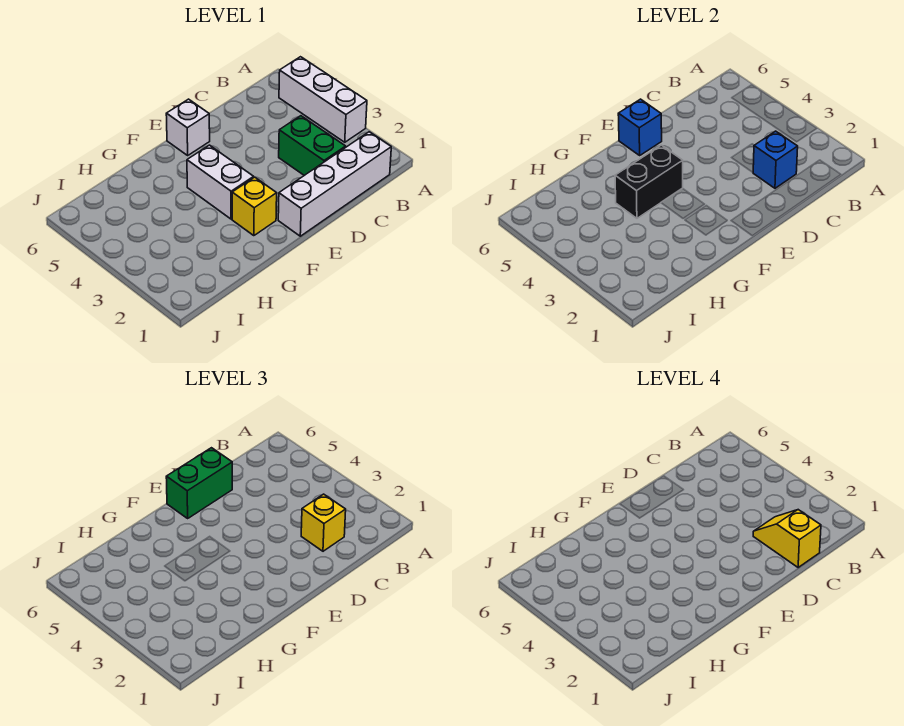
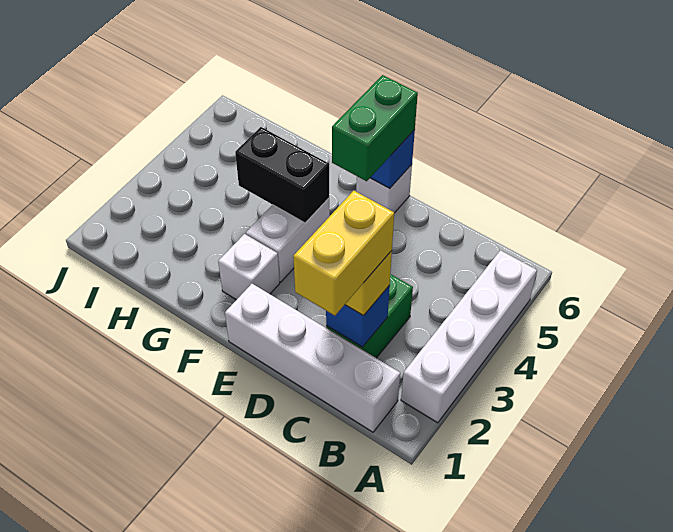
white 1x3 brick [279,57,367,142] -> white 1x4 brick [401,250,537,423]
yellow 1x2 slope [753,510,821,567] -> yellow 1x2 brick [293,191,394,316]
green 1x2 brick [166,448,232,518] -> green 1x2 brick turned to [332,75,418,181]
yellow 1x1 brick [232,177,277,236] -> white 1x1 brick [218,234,280,300]

